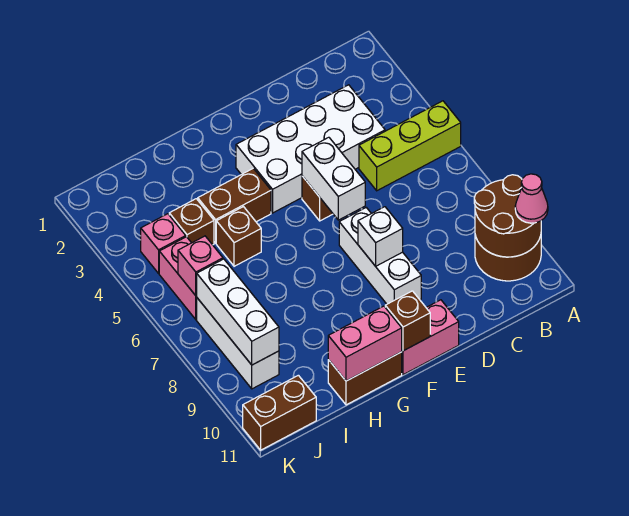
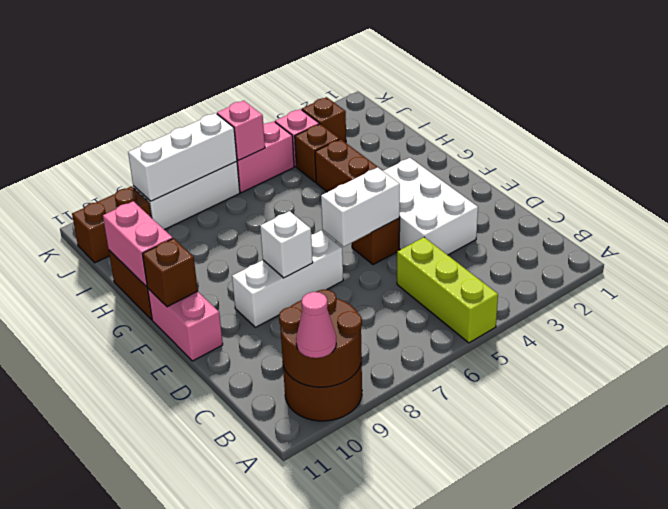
white 2x4 brick [236,85,385,213] -> white 2x3 brick [383,158,478,255]
brown 1x1 brick [216,207,261,266] -> brown 1x1 brick moved to [302,97,346,143]
brown 1x2 brick [243,375,316,450] -> brown 1x2 brick turned to [72,186,151,263]

